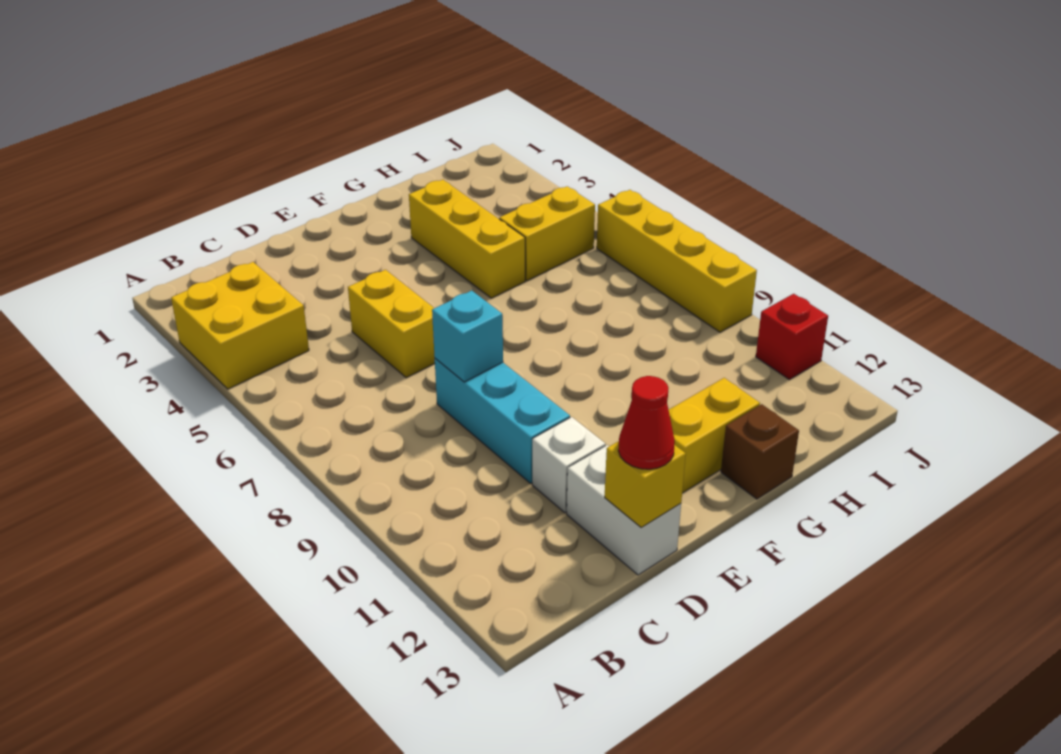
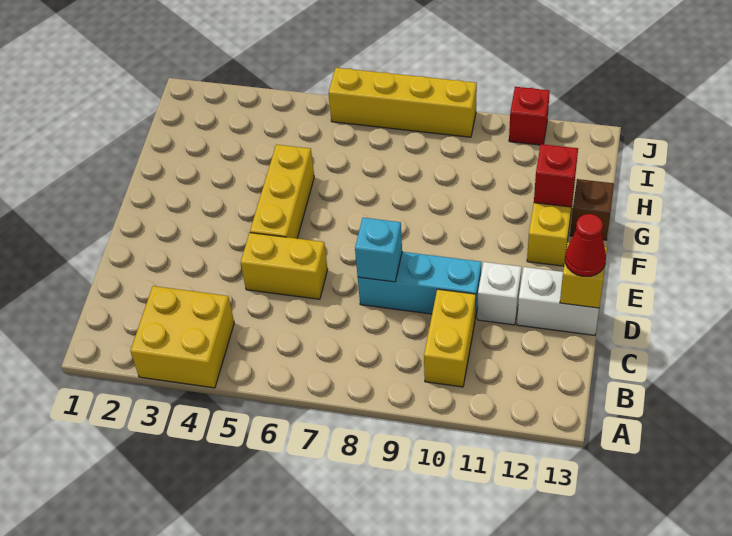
yellow 1x3 brick [409,180,525,298] -> yellow 1x3 brick turned to [250,145,314,238]
none -> red 1x1 brick [534,144,578,207]
yellow 1x2 brick [499,186,595,281] -> yellow 1x2 brick moved to [424,289,476,387]

